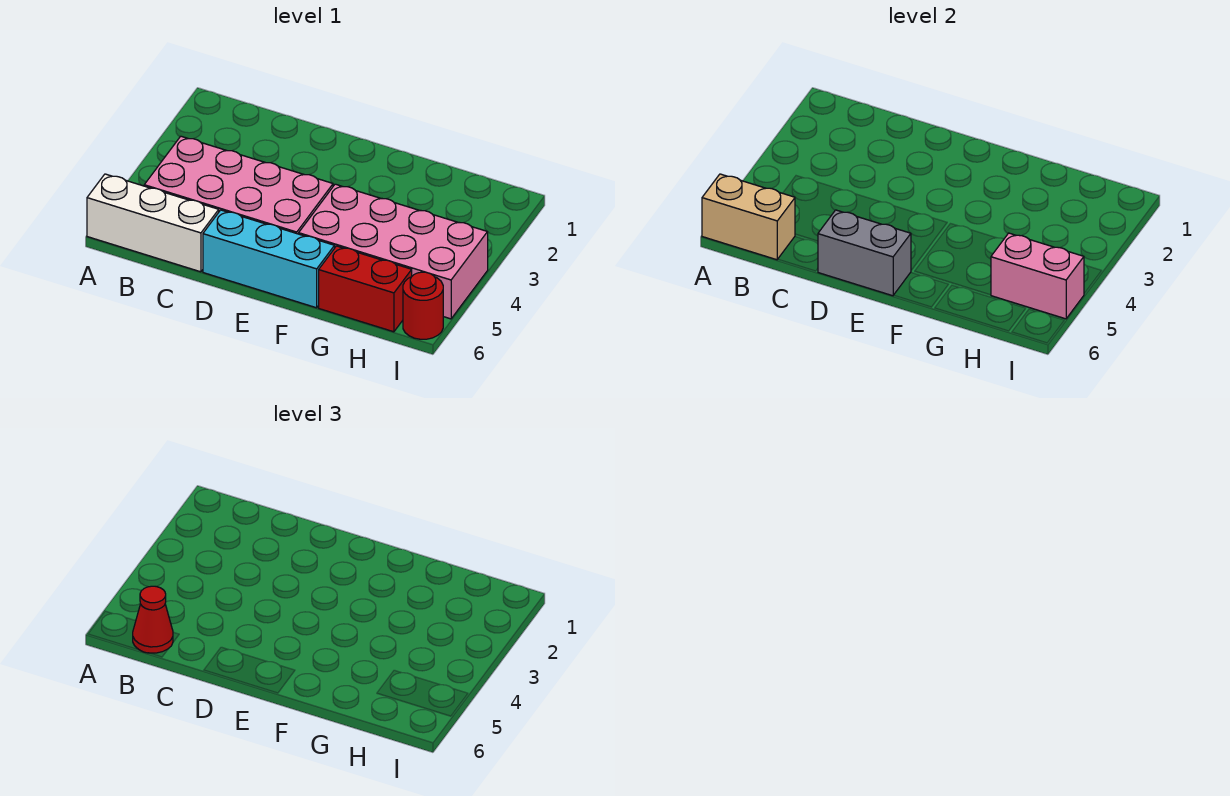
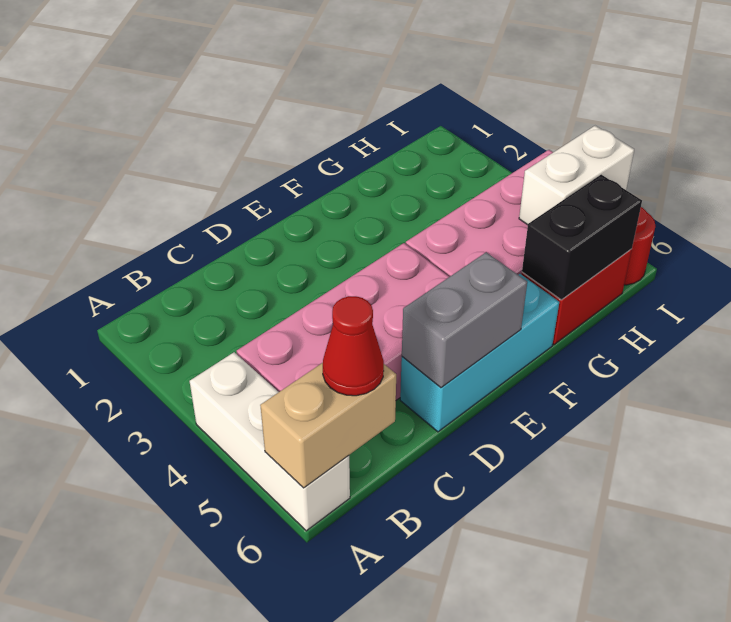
white 1x3 brick [87,174,219,272] -> white 1x3 brick turned to [190,352,350,531]
none -> black 1x2 brick [522,175,642,300]
pink 1x2 brick [991,233,1084,319] -> white 1x2 brick [519,126,634,225]

